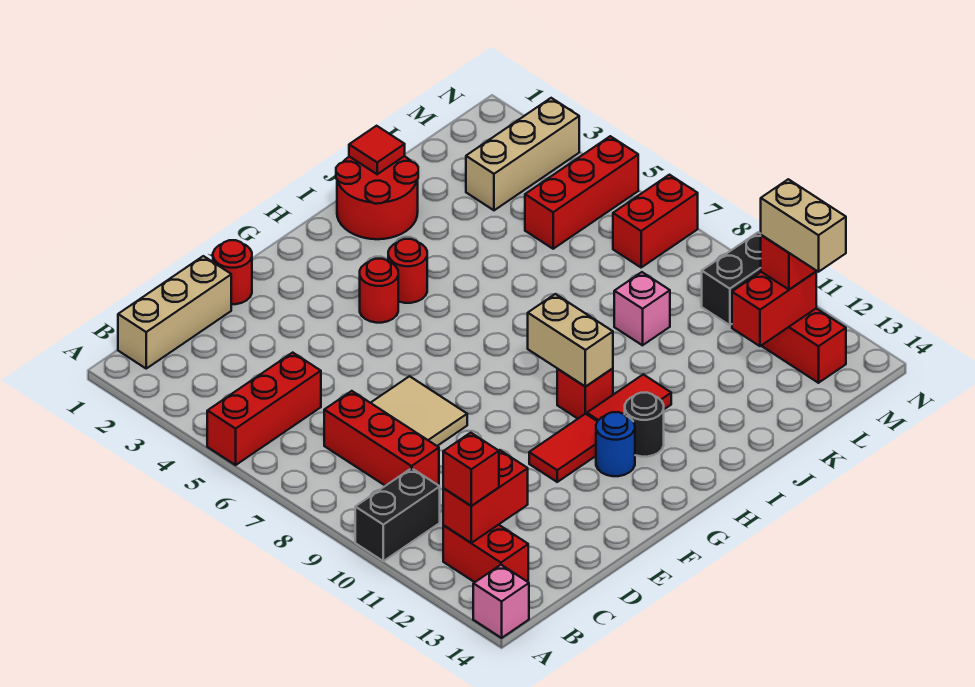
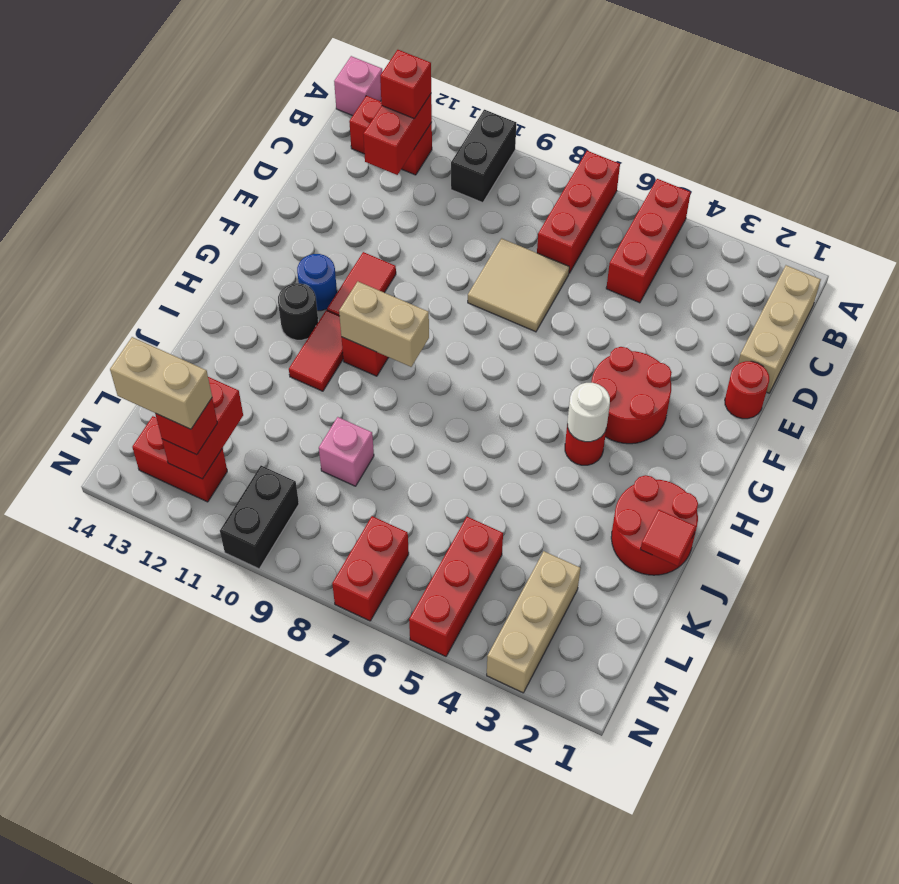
red 1x3 brick [324,391,439,486] -> red 1x3 brick turned to [537,151,620,273]
red 1x1 round brick [360,259,398,323] -> red 2x2 round brick [592,347,672,444]
none -> white 1x1 round brick [567,382,610,442]

